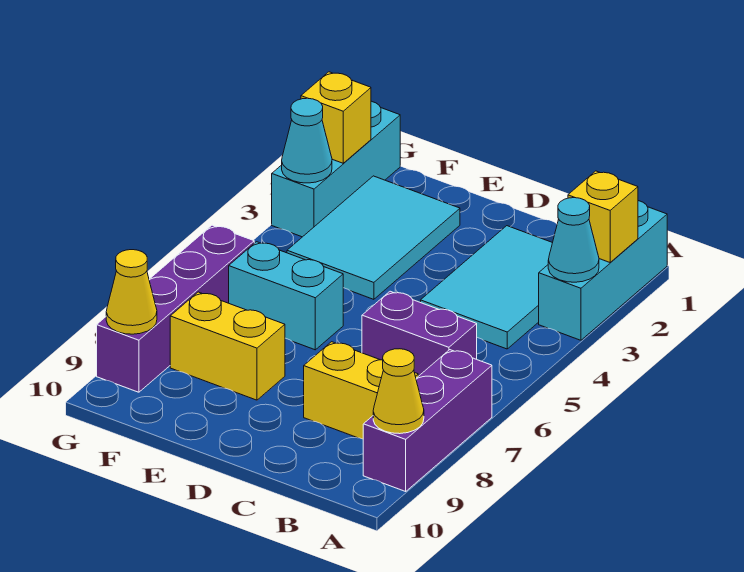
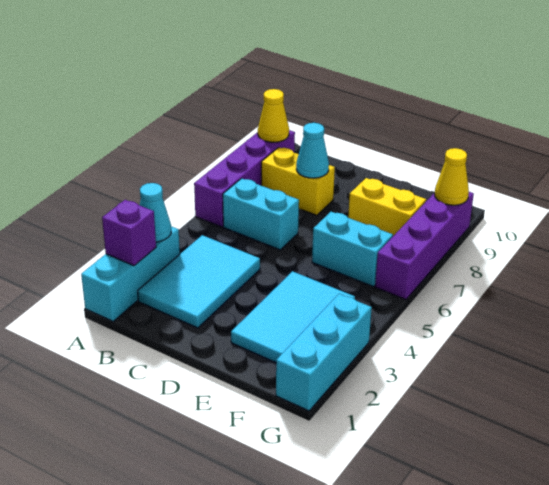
yellow 1x1 brick [568,171,638,262] -> purple 1x1 brick [102,200,156,266]
purple 1x3 brick [363,350,492,491] -> purple 1x4 brick [194,130,295,227]
purple 1x2 brick [362,291,477,376] -> cyan 1x2 brick [223,178,299,250]
yellow 1x1 brick [301,72,371,163] -> none
cyan 1x1 cone [282,98,332,183] -> cyan 1x1 cone moved to [296,123,329,178]

